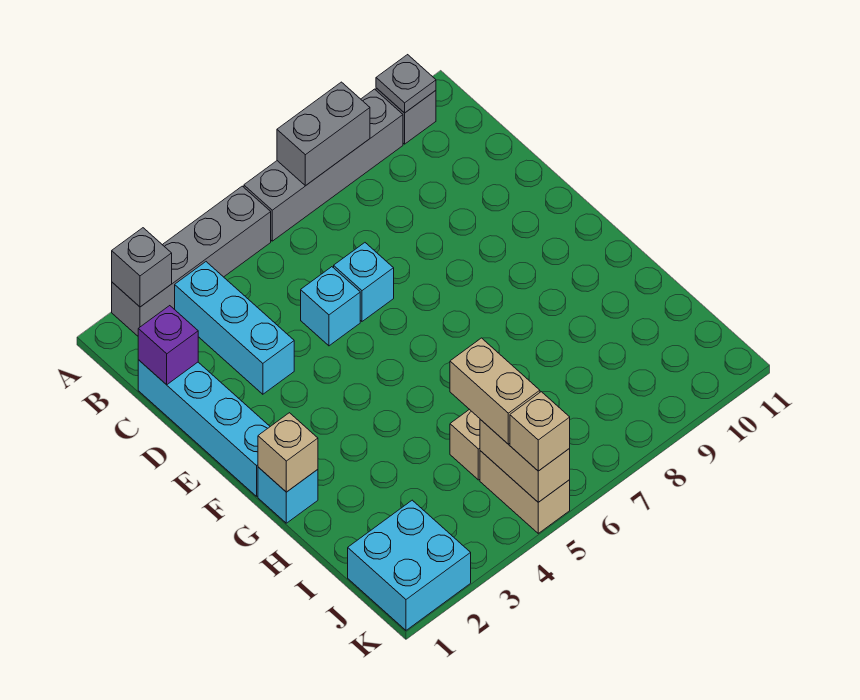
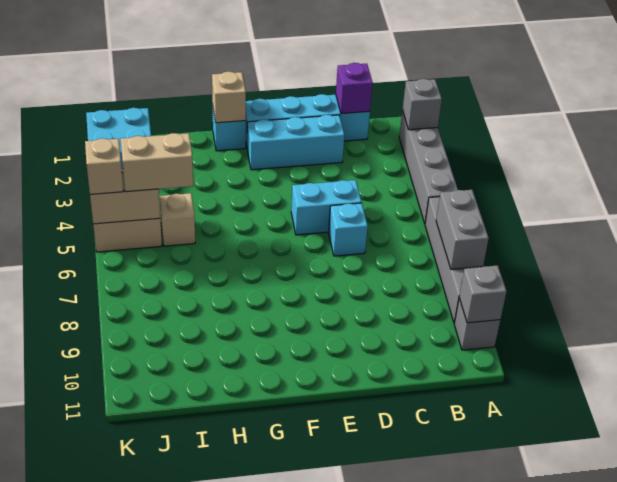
grey 1x1 plate [376,55,436,113] -> grey 1x1 brick [459,265,507,323]
cyan 1x3 brick [175,262,294,394] -> cyan 1x3 brick moved to [247,115,345,170]
cyan 1x1 brick [301,267,360,346] -> cyan 1x2 brick [291,180,362,235]

